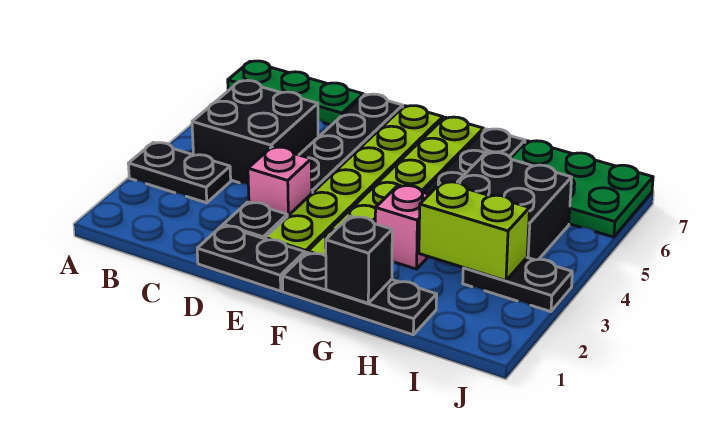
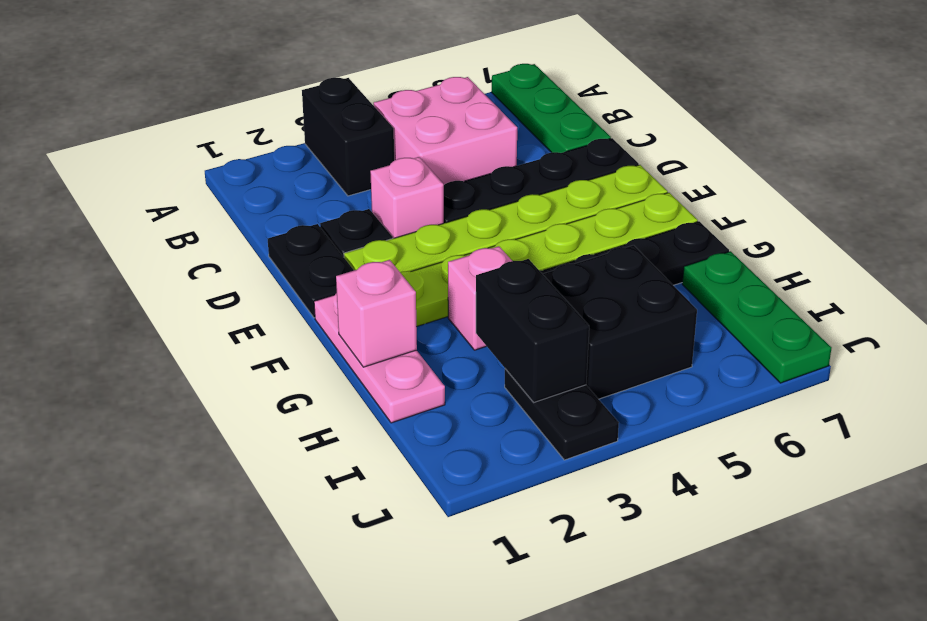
black 1x2 plate [128,143,231,203] -> black 1x2 brick [302,78,394,196]
black 2x2 brick [192,80,318,184] -> pink 2x2 brick [374,77,517,185]
black 1x3 plate [282,252,437,335] -> pink 1x3 plate [314,293,445,423]
black 1x1 brick [326,216,392,303] -> pink 1x1 brick [336,260,417,367]
lime 1x2 brick [419,182,529,281] -> black 1x2 brick [476,259,589,402]
green 2x3 plate [511,141,653,237] -> green 1x3 plate [682,251,831,383]

